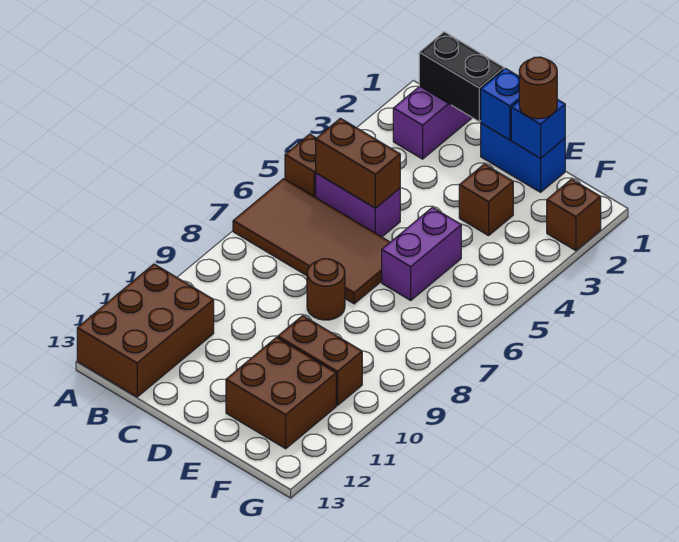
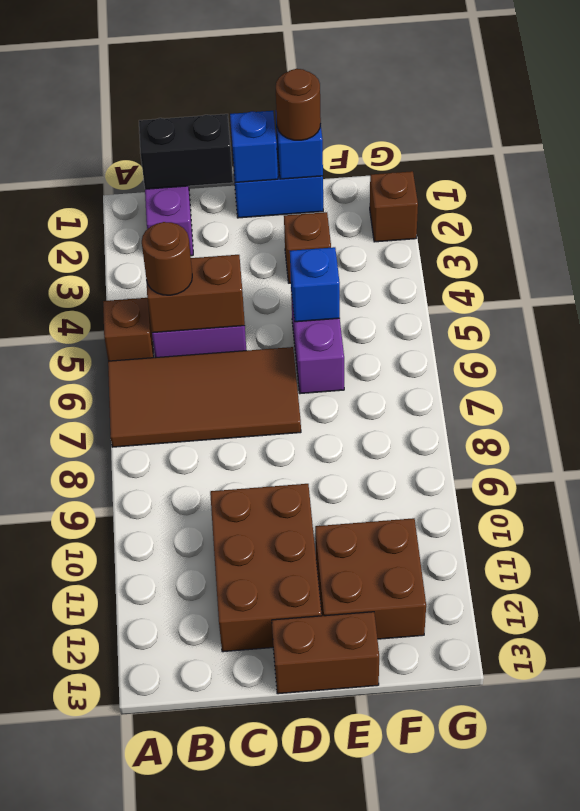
brown 2x3 brick [77,264,214,397] -> brown 2x3 brick moved to [210,484,322,652]
brown 1x1 round brick [307,259,345,320] -> brown 1x1 round brick moved to [142,222,192,295]
none -> blue 1x1 brick [290,247,340,322]
brown 1x2 brick [278,316,362,405] -> brown 1x2 brick moved to [272,612,379,694]

